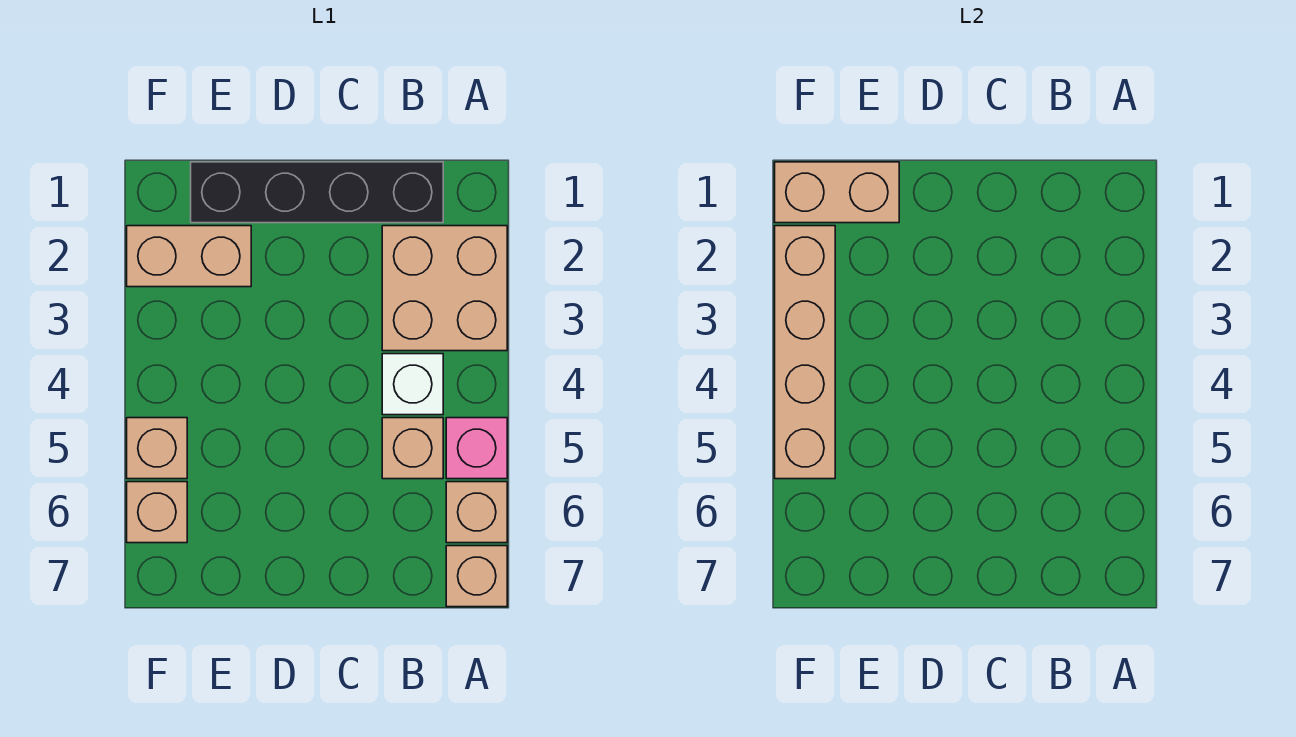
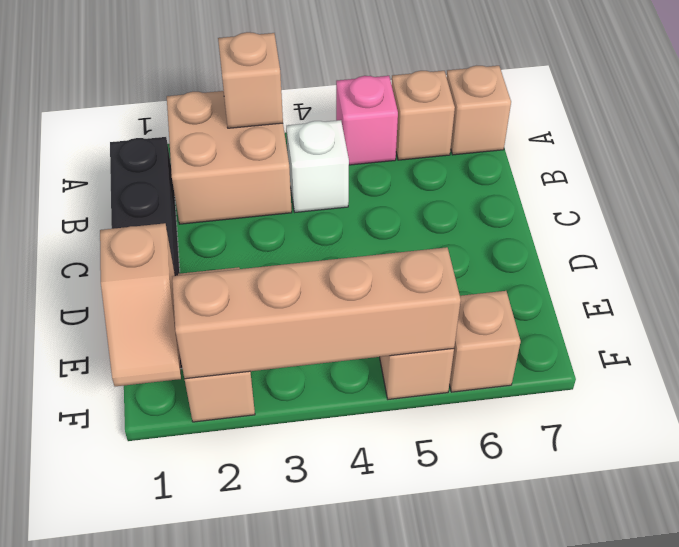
tan 1x1 brick [382,418,443,479] -> tan 1x1 brick moved to [218,32,283,128]
tan 1x2 brick [775,162,899,223] -> tan 1x2 slope [100,223,181,386]

